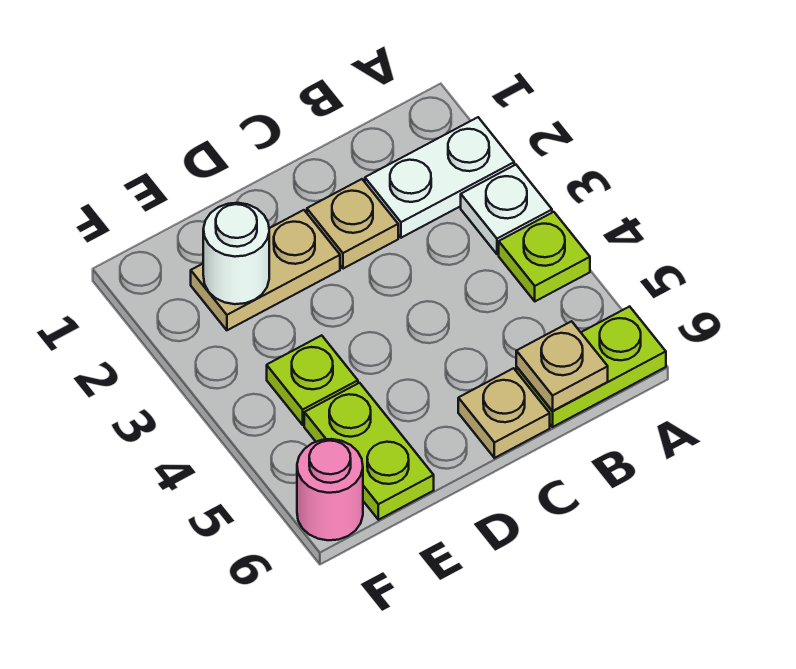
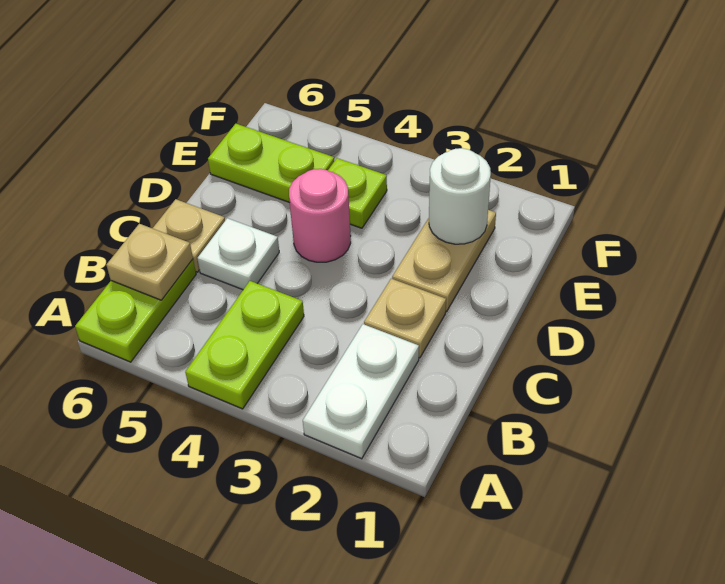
white 1x1 plate [461,165,552,254] -> white 1x1 plate moved to [197,218,279,290]
lime 1x1 plate [499,212,590,301] -> lime 1x2 plate [185,281,304,409]
pink 1x1 round brick [297,439,363,540] -> pink 1x1 round brick moved to [289,169,351,262]

